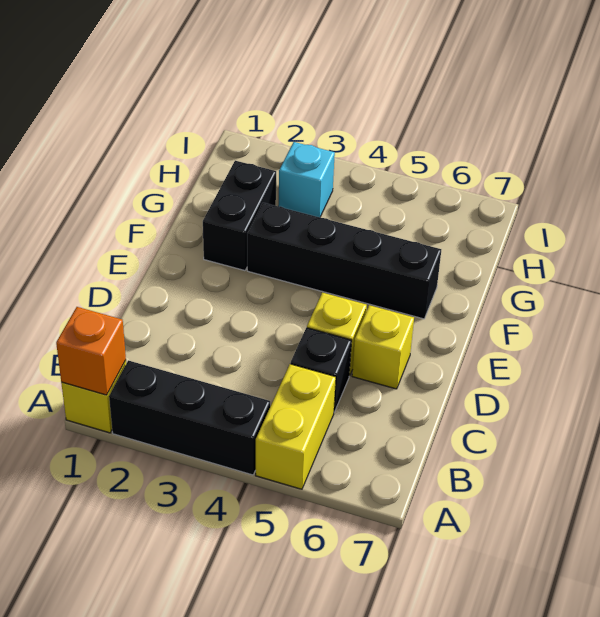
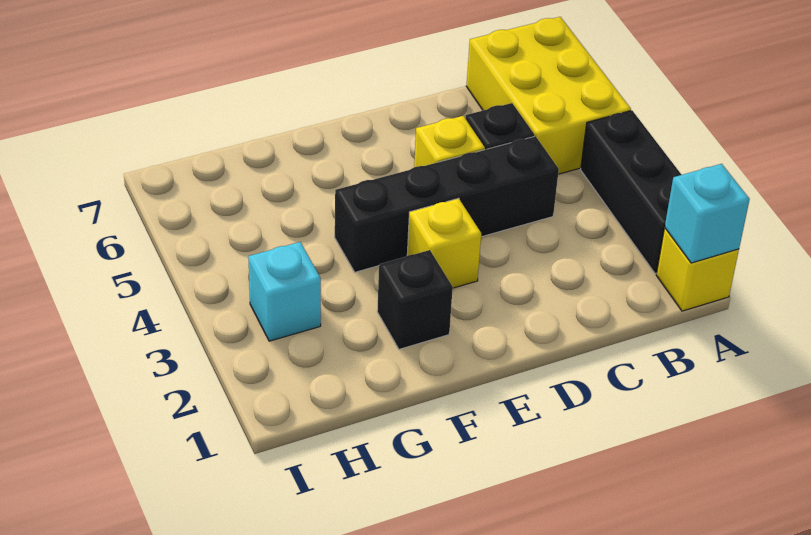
orange 1x1 brick [56,307,126,395] -> cyan 1x1 brick [665,164,750,263]
yellow 1x2 brick [256,364,336,489] -> yellow 2x3 brick [466,17,631,174]
yellow 1x1 brick [352,305,414,389] -> yellow 1x1 brick moved to [407,198,481,288]
black 1x2 brick [203,161,276,271] -> black 1x1 brick [377,250,453,349]
black 1x4 brick [247,203,441,319] -> black 1x4 brick turned to [335,136,559,272]

